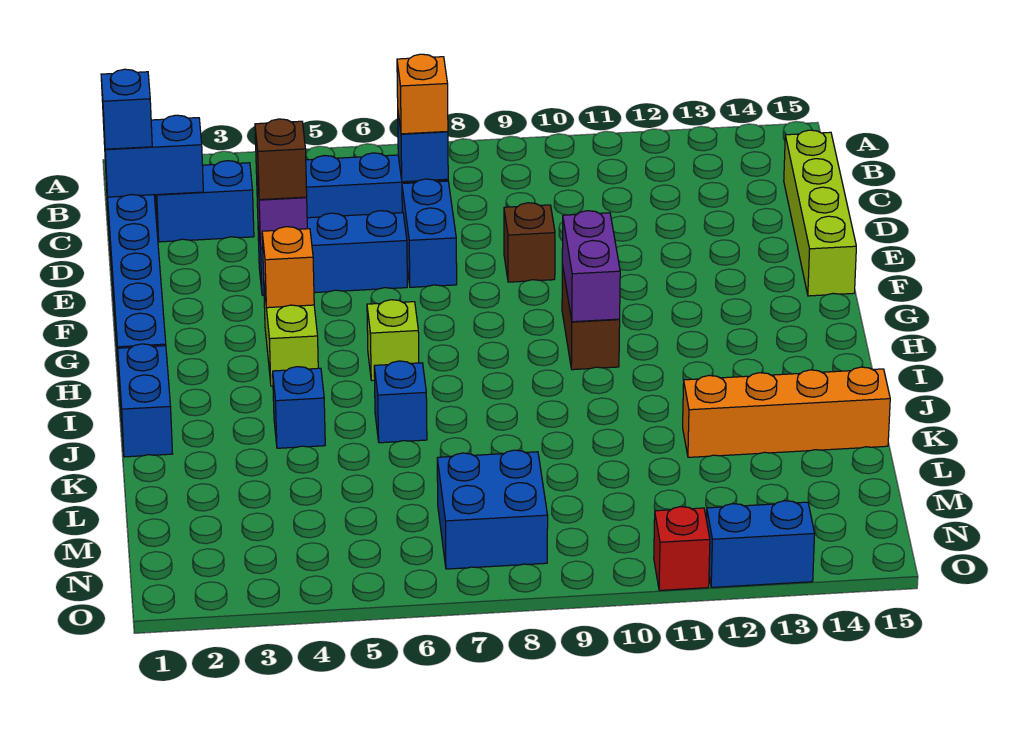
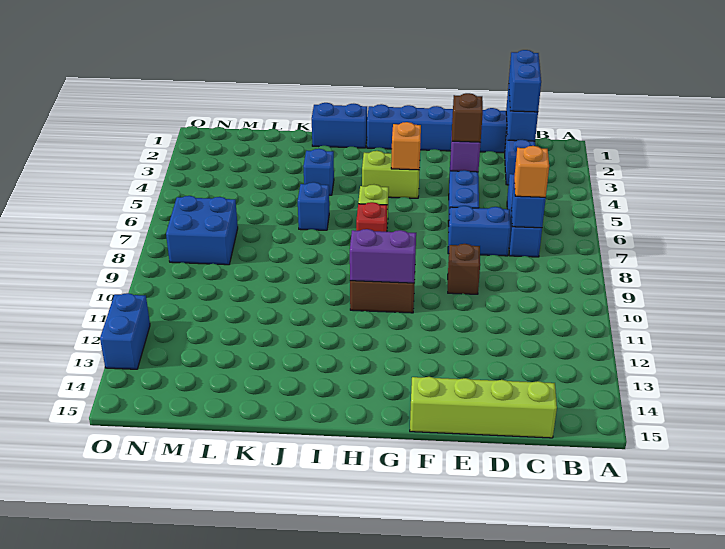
blue 1x1 brick [101,69,152,149] -> blue 1x2 brick [509,50,541,112]
orange 1x4 brick [683,367,890,457] -> none
red 1x1 brick [654,507,710,590] -> red 1x1 brick moved to [356,202,387,232]

